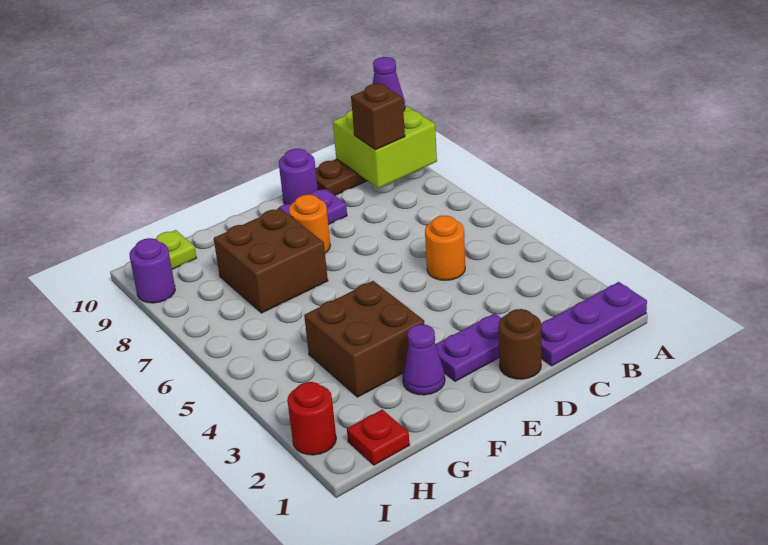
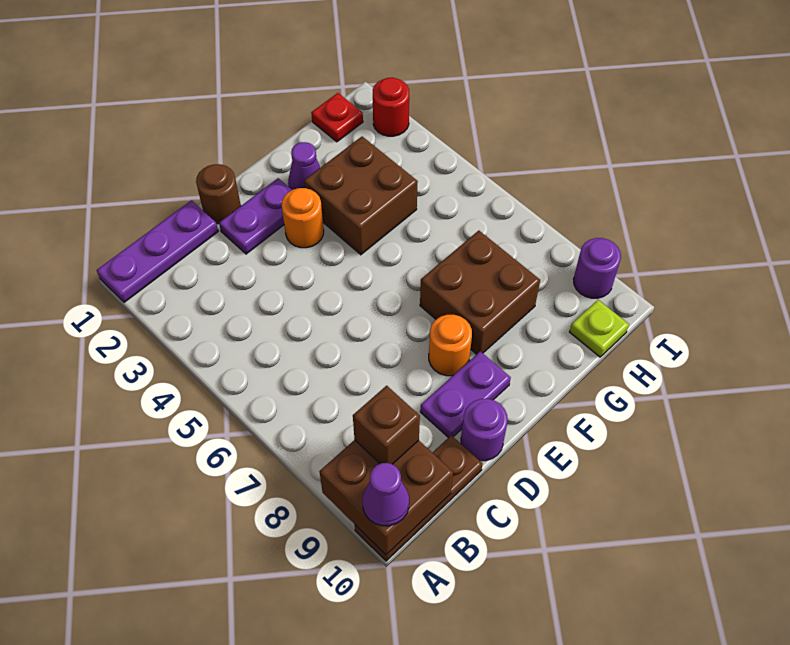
lime 2x2 brick [333,105,437,188] -> brown 2x2 brick [320,440,453,555]
orange 1x1 round brick [425,216,465,280] -> orange 1x1 round brick moved to [282,188,324,248]

